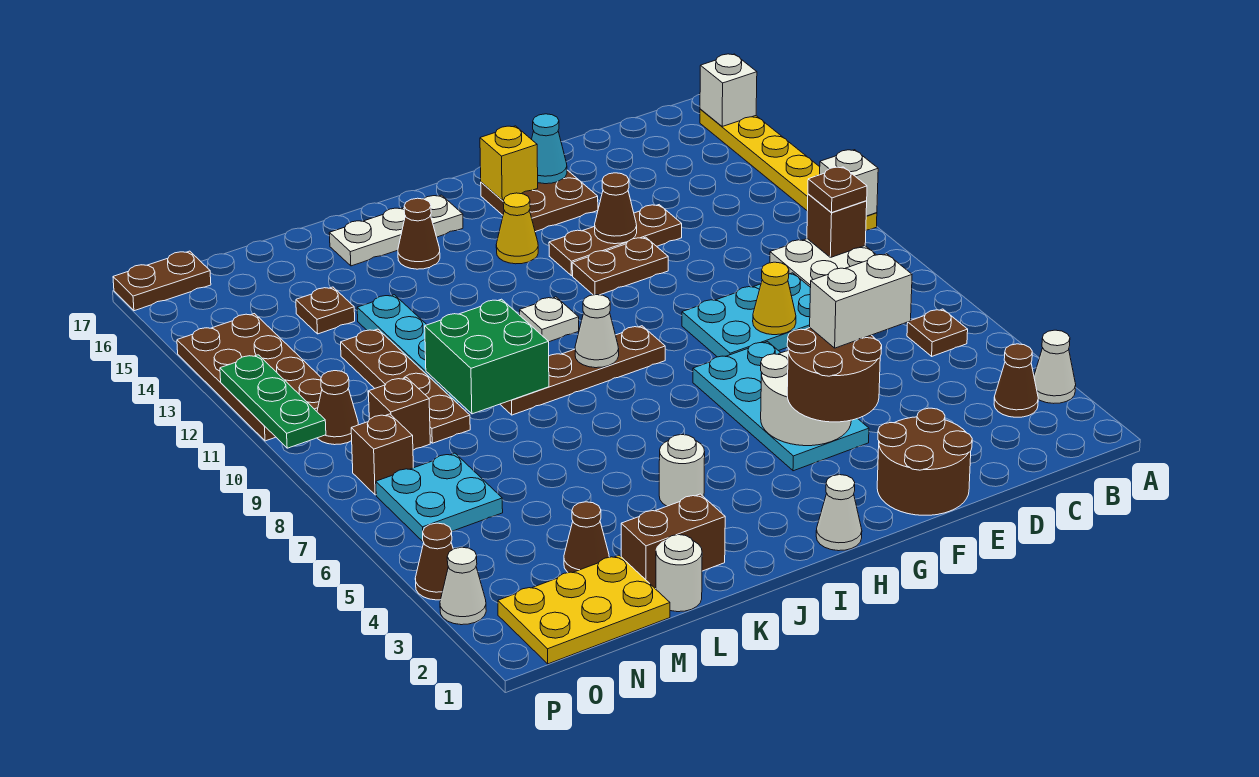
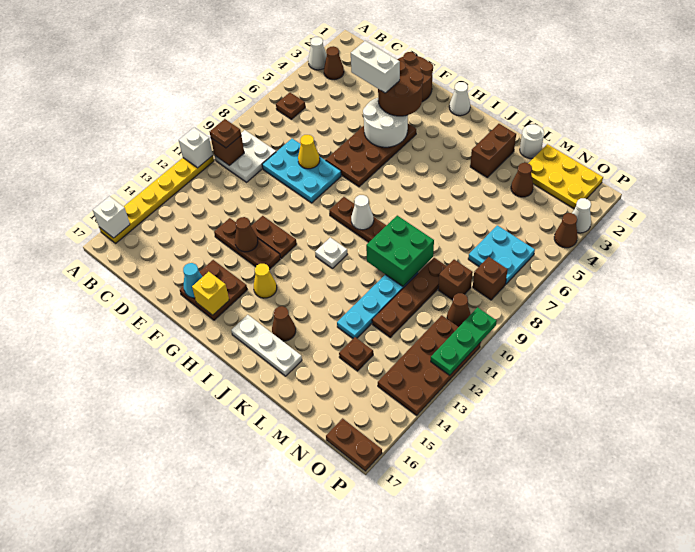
cyan 2x4 plate [693,342,869,471] -> brown 2x4 plate [326,124,416,187]
white 1x1 round brick [659,435,705,506] -> none
brown 1x2 brick [621,494,725,589] -> brown 1x2 brick turned to [470,124,516,177]

